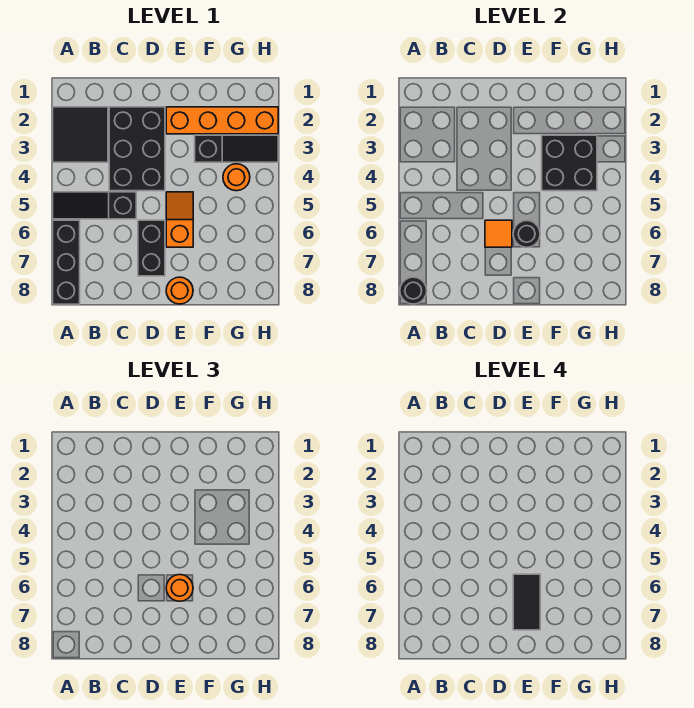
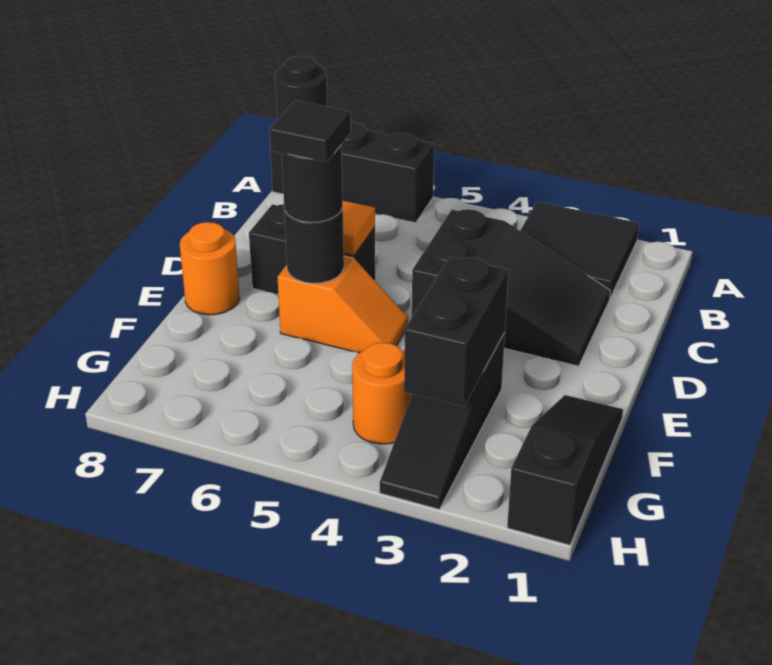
black 1x3 slope [53,192,136,219] -> black 1x3 slope moved to [507,395,623,545]
black 2x3 brick [109,107,165,191] -> black 2x3 slope [412,209,610,366]
orange 1x4 brick [166,107,278,134] -> none
orange 1x1 round brick [166,575,193,601] -> black 1x1 round brick [281,146,343,222]
black 1x2 tile [513,574,540,630] -> black 1x1 tile [270,100,351,162]
black 2x2 brick [542,135,597,191] -> black 1x2 brick [404,257,509,407]

